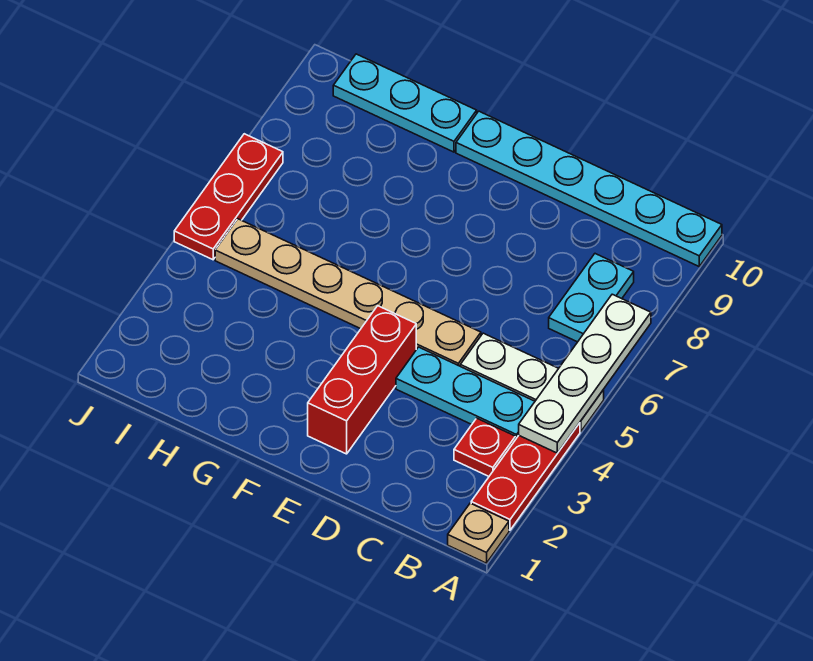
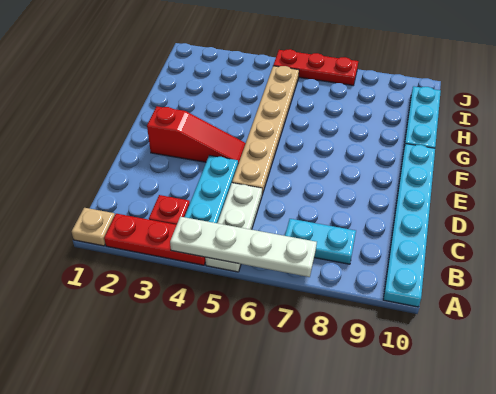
red 1x3 brick [308,306,416,454] -> red 1x3 slope [147,106,246,163]

